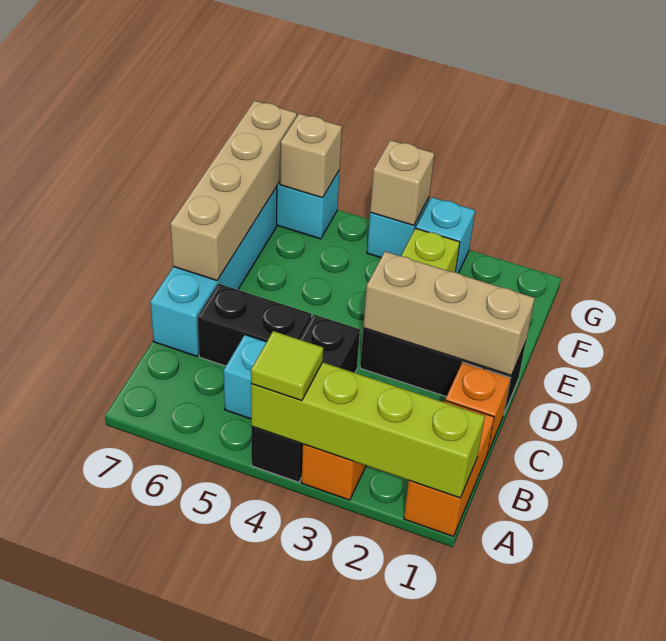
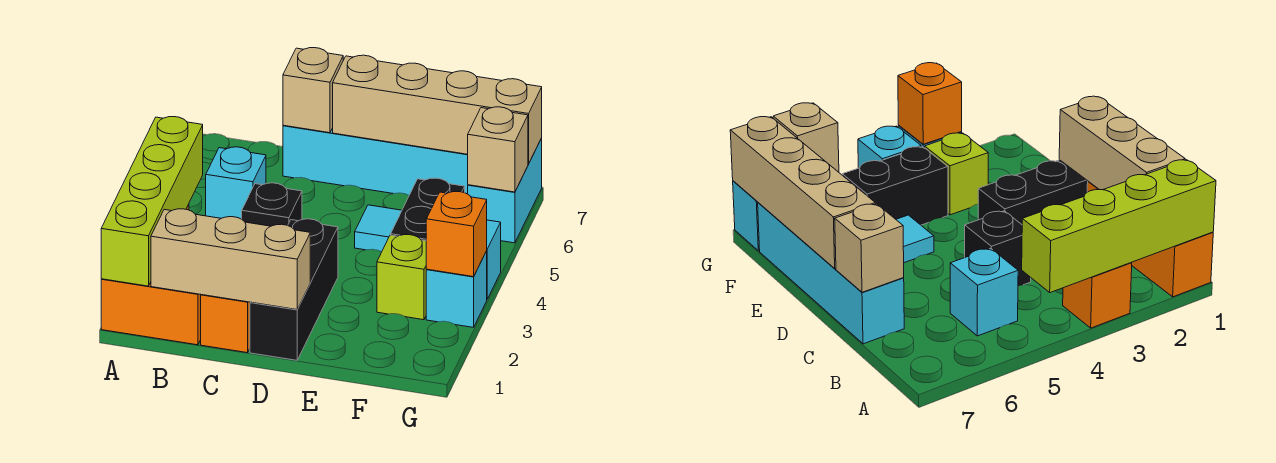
black 1x3 brick [251,315,360,482] -> black 1x1 brick [242,183,302,226]
lime 1x1 tile [251,331,323,401] -> none
black 1x2 brick [198,284,311,366] -> black 1x2 brick moved to [391,178,465,241]
tan 1x3 brick [363,252,535,376] -> tan 1x3 brick turned to [151,209,310,310]
none -> cyan 1x1 tile [355,205,402,252]
none -> orange 1x1 brick [426,192,487,277]
tan 1x1 brick [370,140,434,225] -> tan 1x1 brick moved to [283,48,343,133]

